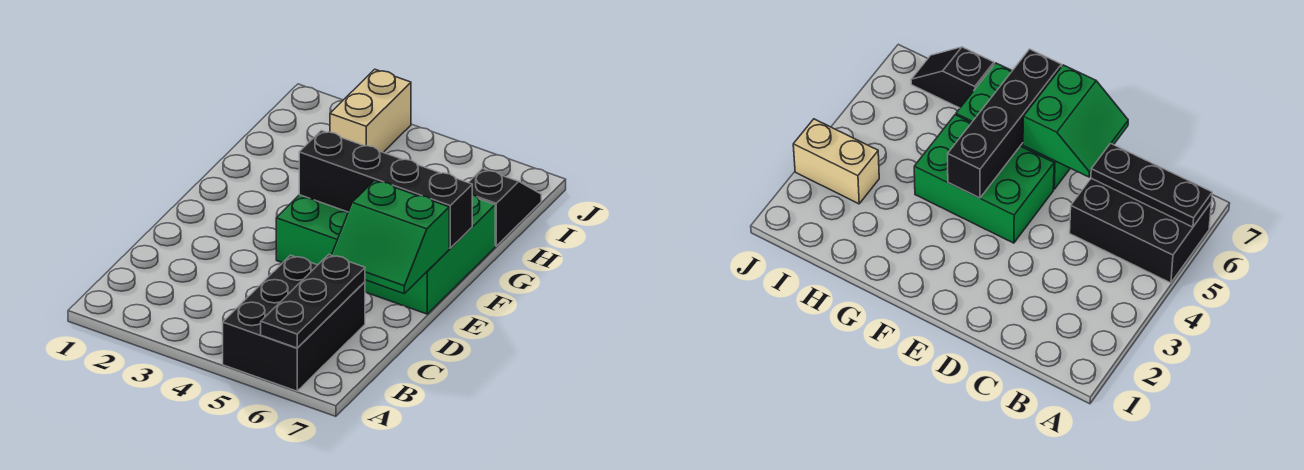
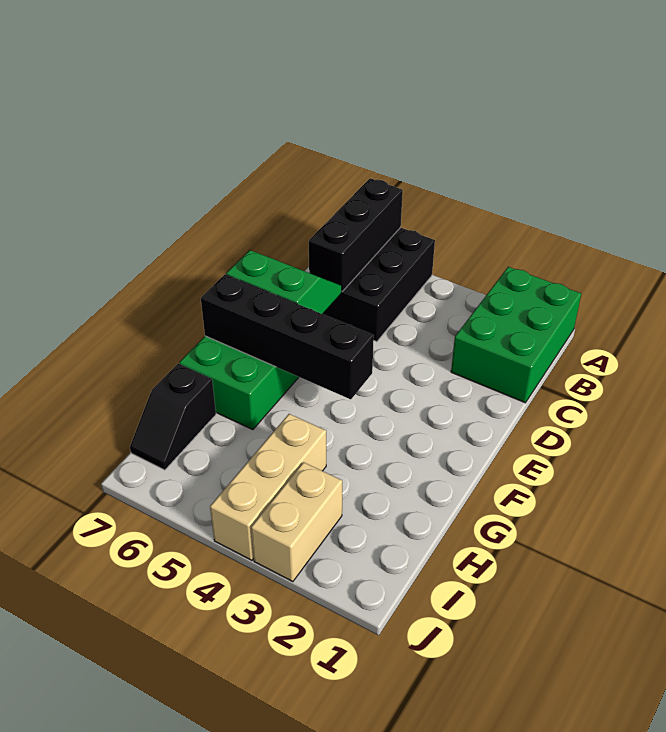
black 1x3 plate [261,255,365,348] -> black 1x3 brick [309,178,403,291]
green 2x3 brick [276,195,348,265] -> green 2x3 brick moved to [451,267,581,403]
none -> tan 1x3 brick [210,414,326,560]

